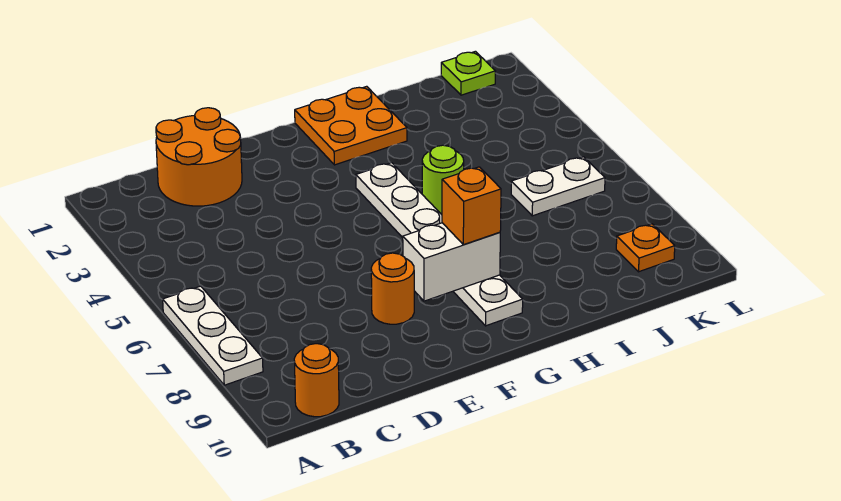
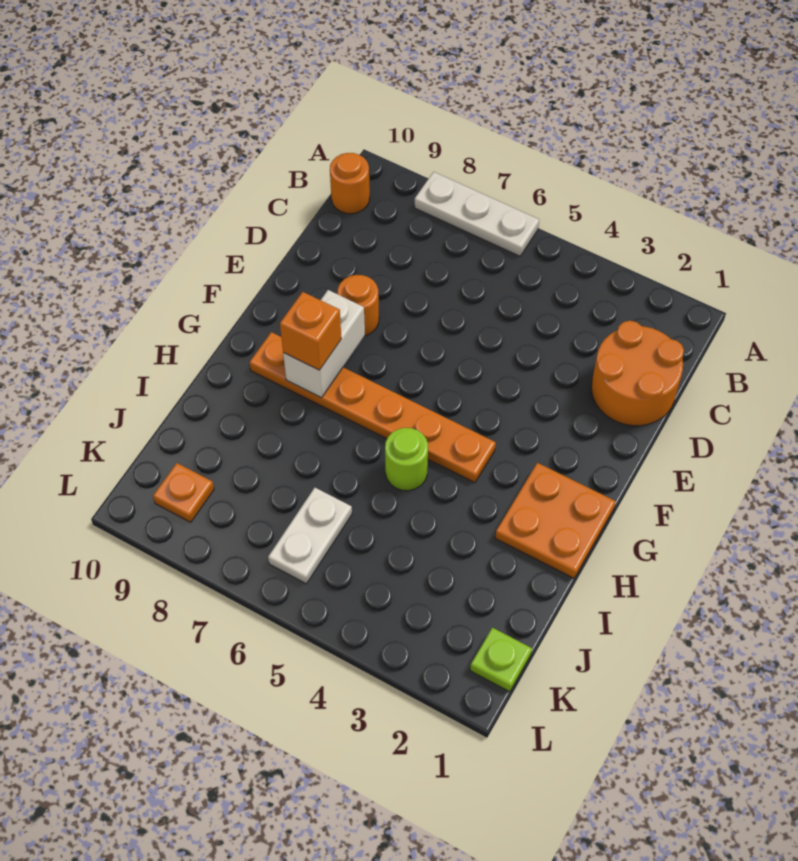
white 1x6 plate [356,163,523,326] -> orange 1x6 plate [250,332,496,483]

